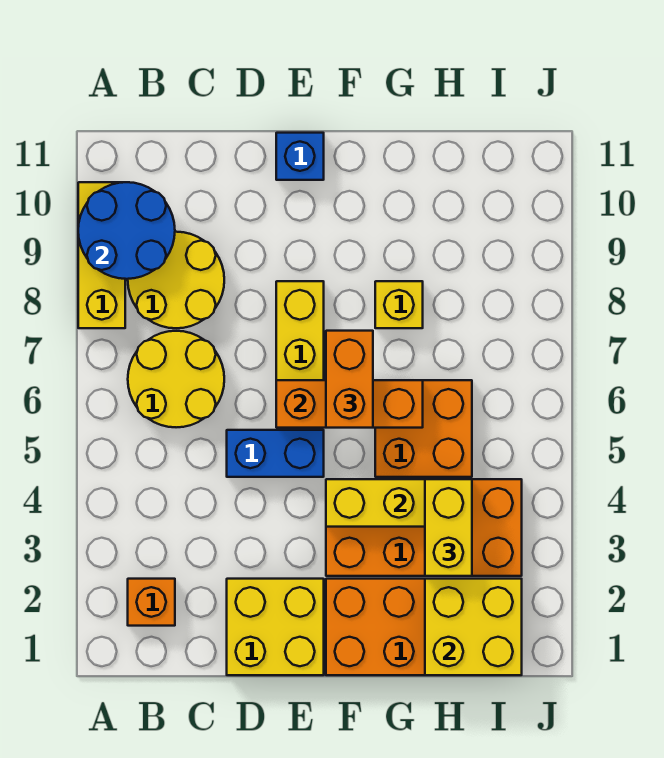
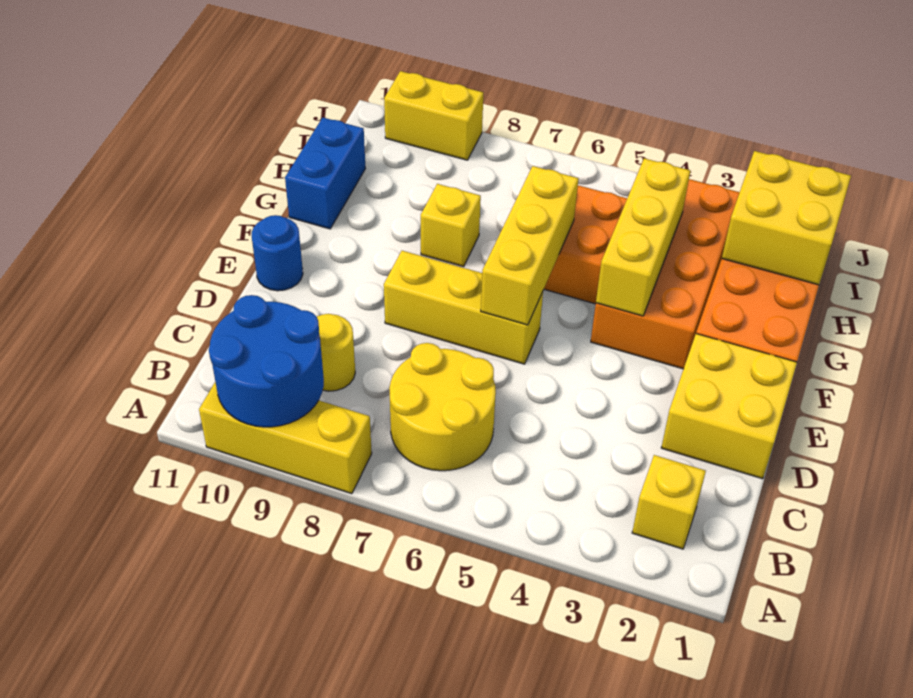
orange 1x1 brick [128,579,175,626] -> yellow 1x1 brick [632,455,706,549]
yellow 2x2 round brick [128,232,224,328] -> yellow 1x1 round brick [317,314,355,391]
blue 1x2 brick [227,430,324,477] -> blue 1x2 brick moved to [285,118,365,229]
orange 1x3 brick [276,380,423,428] -> yellow 1x3 brick [481,166,579,325]
blue 1x1 brick [276,133,324,180] -> blue 1x1 round brick [252,215,303,291]
orange 1x2 brick [326,331,373,428] -> none
yellow 1x2 brick [425,479,472,576] -> yellow 1x2 brick moved to [384,71,483,160]

